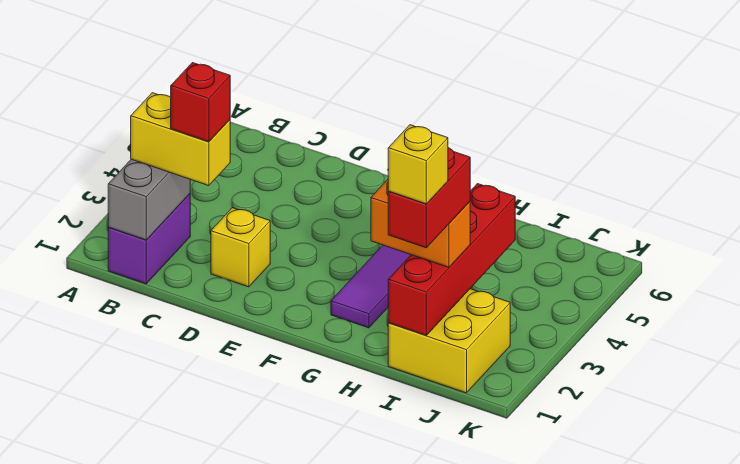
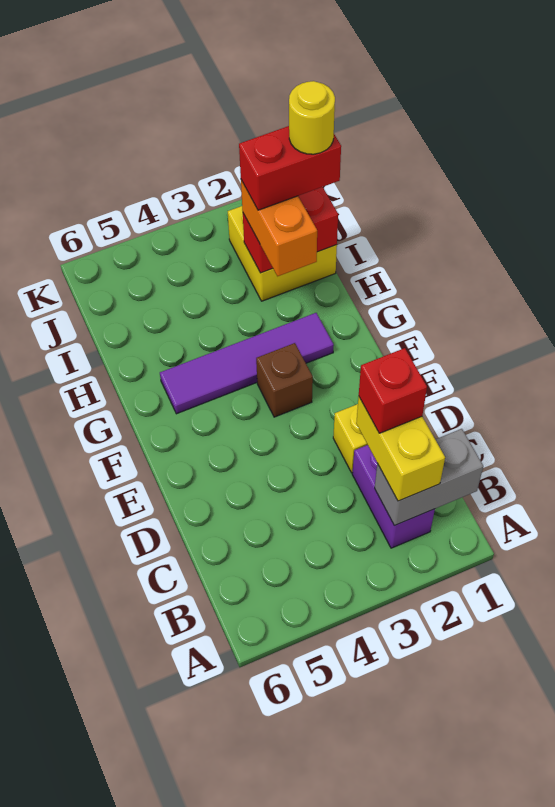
purple 1x2 brick [108,194,190,284] -> purple 1x2 brick turned to [352,445,435,548]
none -> brown 1x1 brick [256,343,313,417]
red 1x4 brick [388,184,515,335] -> red 1x2 brick [243,187,338,273]
yellow 1x1 brick [388,125,448,204] -> yellow 1x1 round brick [289,81,335,154]

